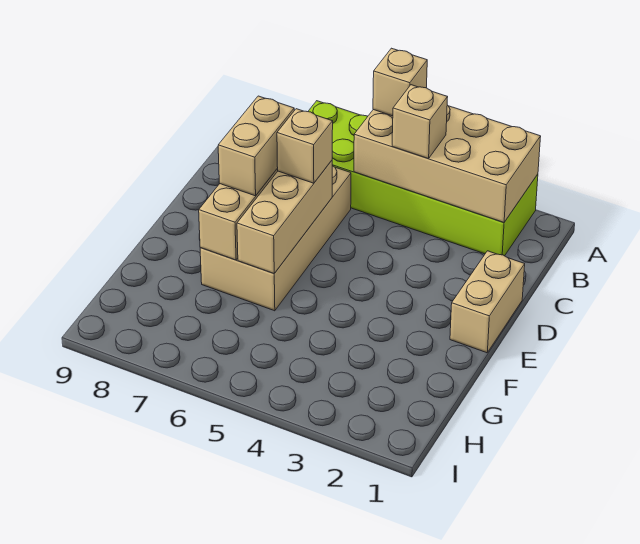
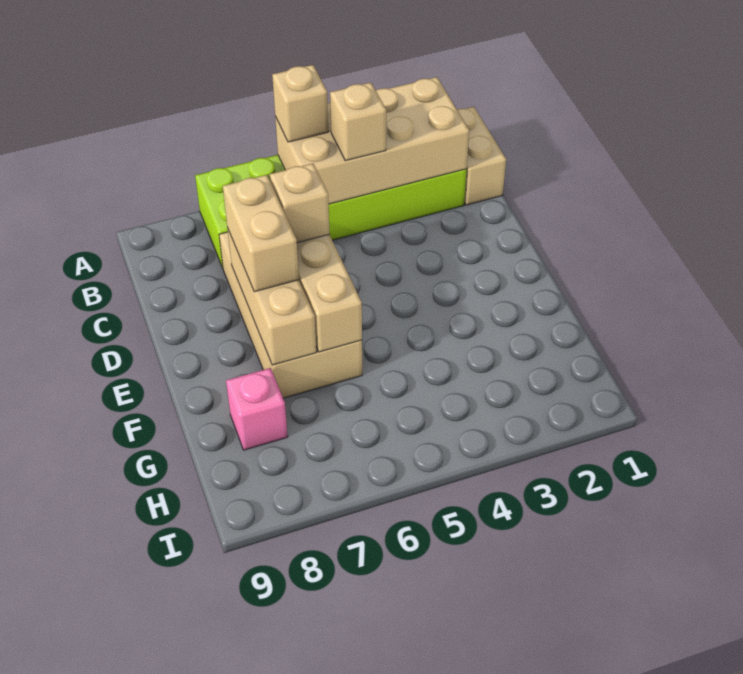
tan 1x2 brick [450,251,525,353] -> tan 1x2 brick moved to [458,107,506,205]
none -> pink 1x1 brick [226,368,288,450]

